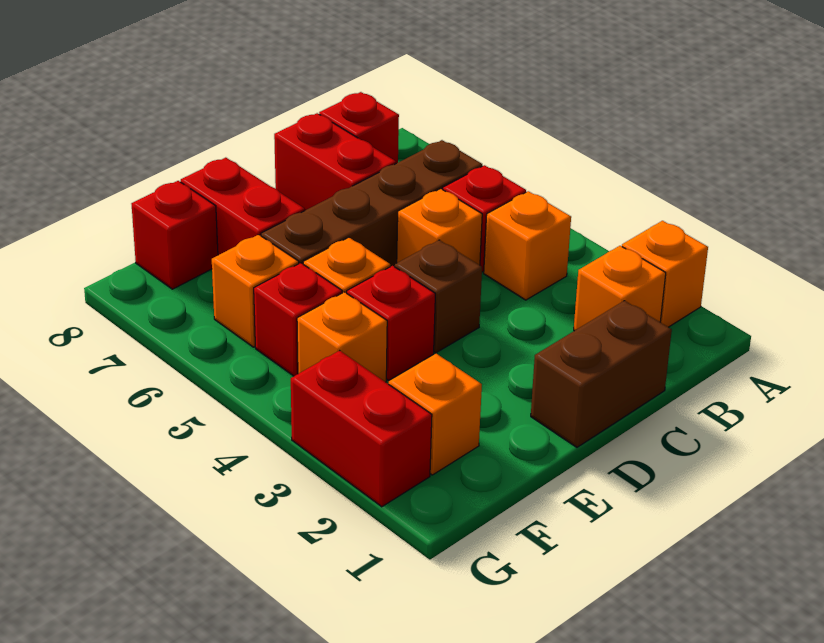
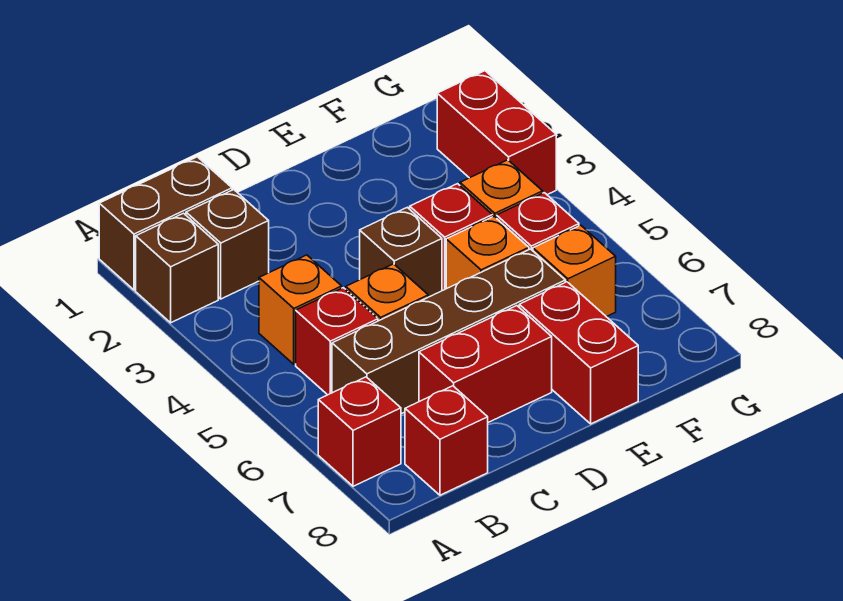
orange 1x1 brick [622,221,708,327] -> brown 1x1 brick [136,213,218,323]
orange 1x1 brick [574,246,666,331] -> brown 1x1 brick [186,190,269,299]
brown 1x2 brick [531,301,672,447] -> brown 1x2 brick moved to [99,157,232,290]
red 1x2 brick [274,113,396,210] -> red 1x2 brick turned to [419,306,552,422]
orange 1x1 brick [389,354,482,475] -> none
red 1x1 brick [131,181,218,289] -> red 1x1 brick moved to [318,377,401,486]

